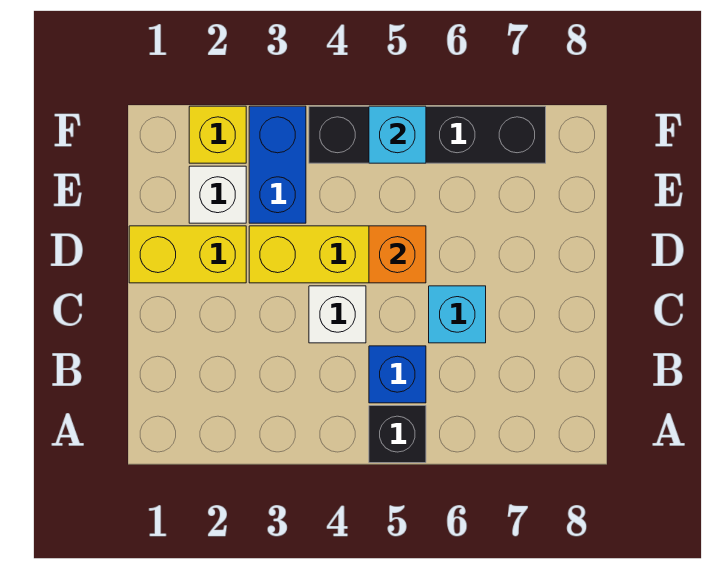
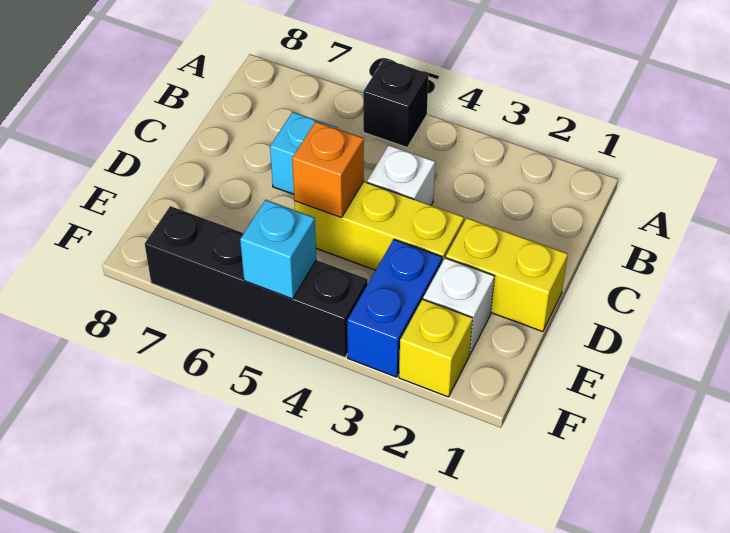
blue 1x1 brick [369,346,426,403] -> none

